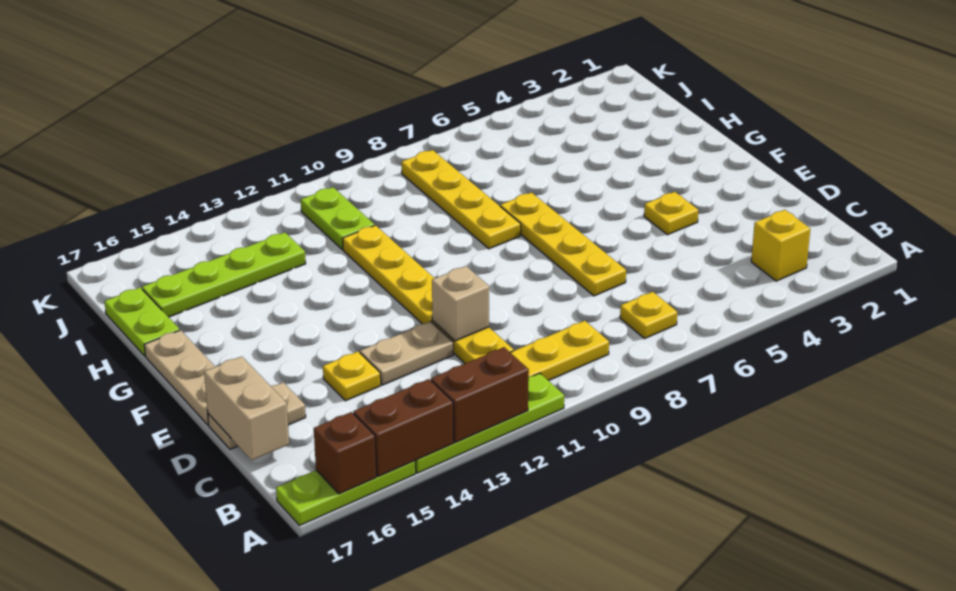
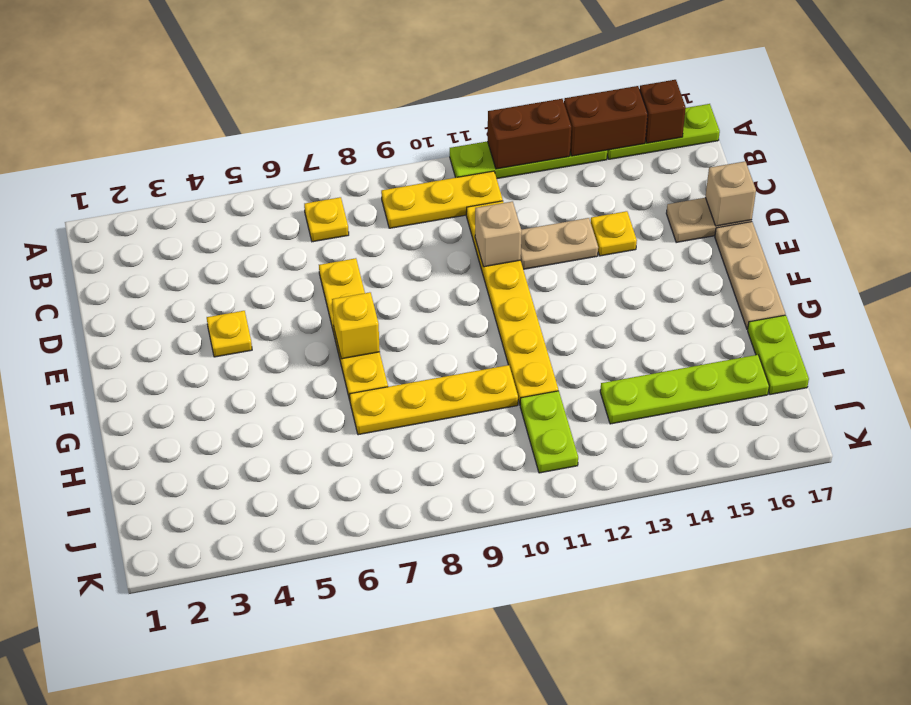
yellow 1x1 brick [751,210,810,281] -> yellow 1x1 brick moved to [332,292,380,359]
tan 1x2 brick [204,356,289,460] -> tan 1x1 brick [705,162,756,226]
yellow 1x4 plate [402,150,521,249] -> yellow 1x4 plate turned to [350,365,518,435]

